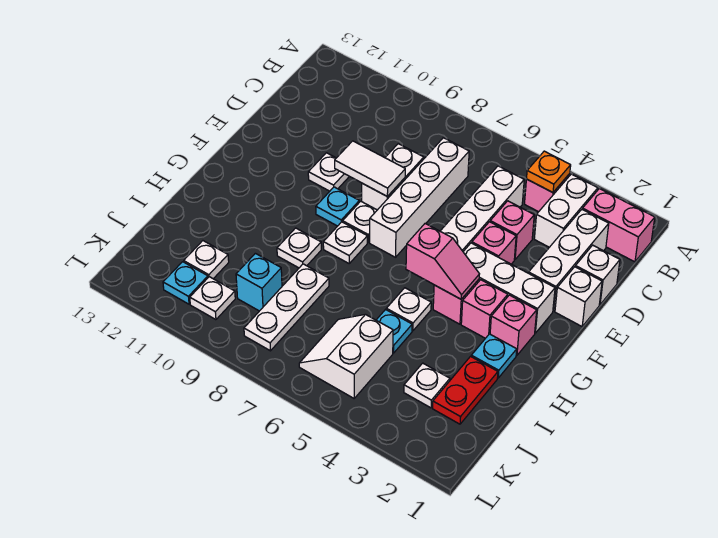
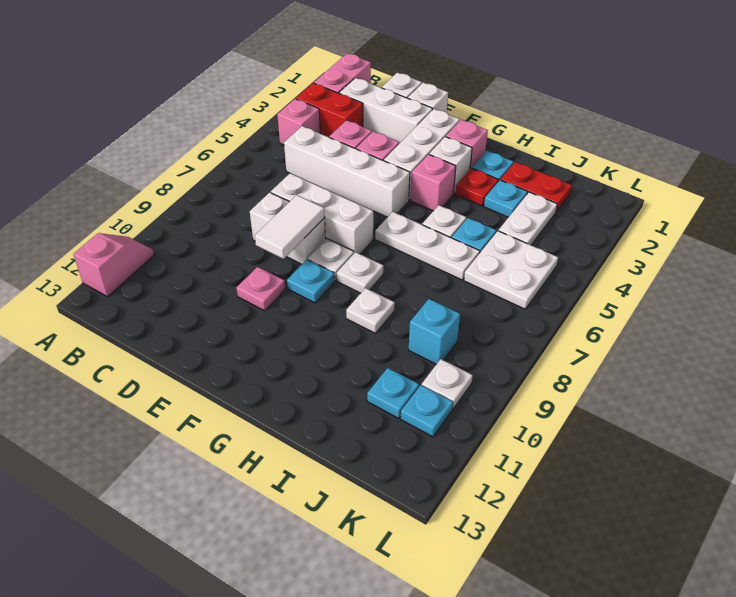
white 1x2 brick [534,174,598,247] -> red 1x2 brick [296,83,363,137]
orange 1x1 plate [527,151,571,192] -> none
white 1x4 brick [370,138,469,257] -> white 1x3 brick [271,173,373,254]
white 1x1 plate [308,153,349,191] -> pink 1x1 plate [236,267,285,311]
pink 1x1 brick [461,280,508,338] -> white 1x1 brick [429,137,472,194]
pink 1x2 slope [406,224,479,299] -> pink 1x2 slope moved to [73,233,154,297]
none -> red 1x1 plate [455,168,498,206]
none -> cyan 1x1 plate [484,180,528,217]
white 1x3 plate [244,264,329,351] -> white 1x3 plate moved to [375,212,480,280]
white 1x1 plate [404,363,450,408] -> white 1x2 plate [499,192,557,245]
white 2x2 slope [299,314,393,398] -> white 2x2 plate [464,231,558,309]
white 1x1 plate [184,241,229,279] -> cyan 1x1 plate [367,368,419,418]

